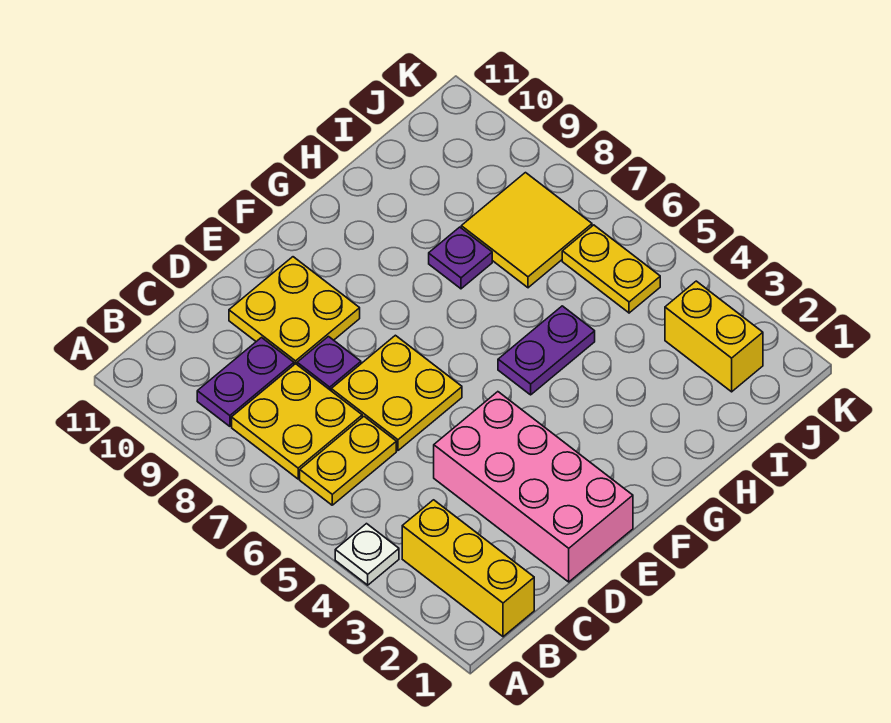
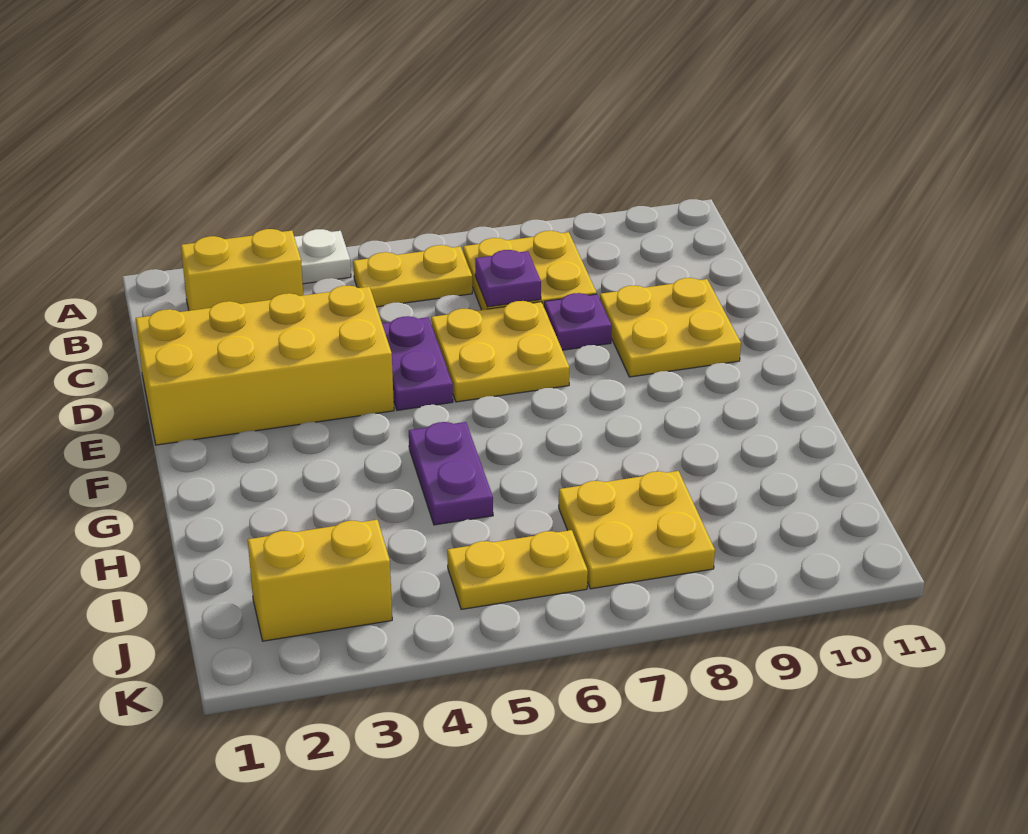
yellow 1x3 brick [402,500,534,637] -> yellow 1x2 brick [181,229,303,311]
yellow 1x2 plate [300,417,396,505] -> yellow 1x2 plate turned to [353,245,472,307]
purple 1x2 plate [197,338,294,426] -> purple 1x2 plate moved to [382,316,453,410]
pink 2x4 brick [434,392,633,582] -> yellow 2x4 brick [136,286,394,445]
purple 1x1 plate [429,227,492,289] -> purple 1x1 plate moved to [475,250,541,307]
yellow 2x2 tile [461,173,592,288] -> yellow 2x2 plate [559,471,715,589]

